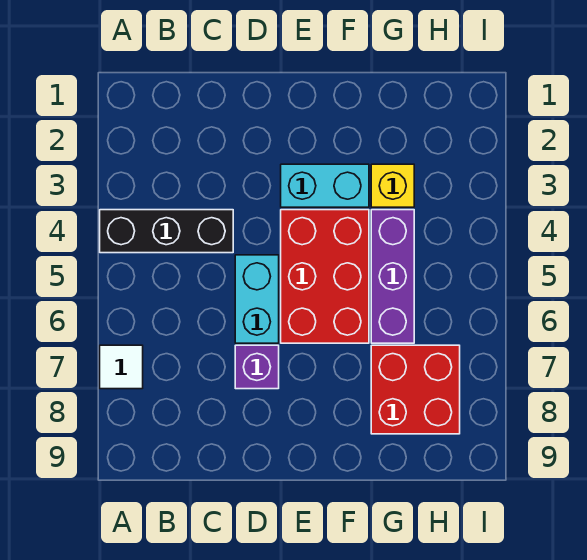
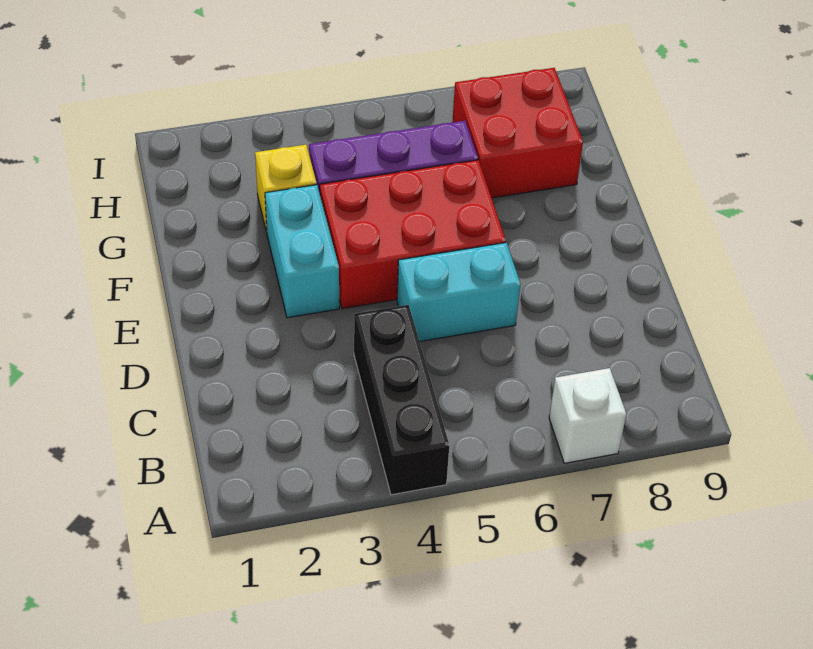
white 1x1 tile [100,345,143,389] -> white 1x1 brick [549,368,626,463]
purple 1x1 brick [235,345,279,389] -> none

